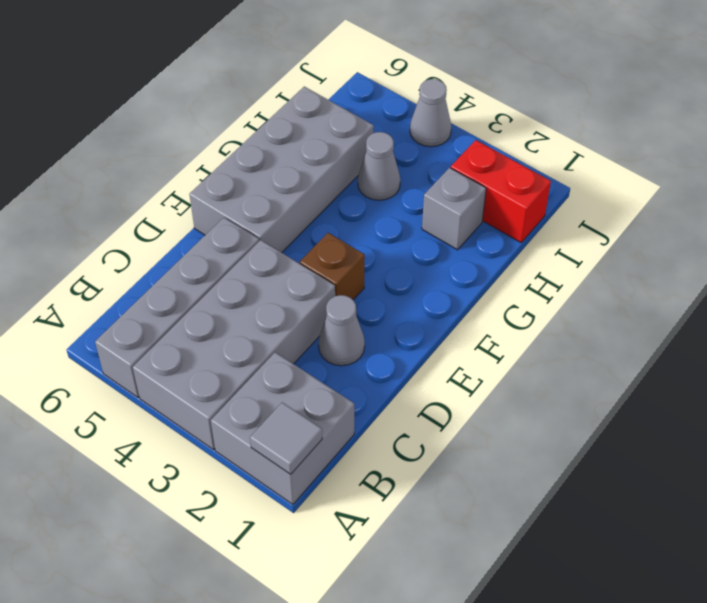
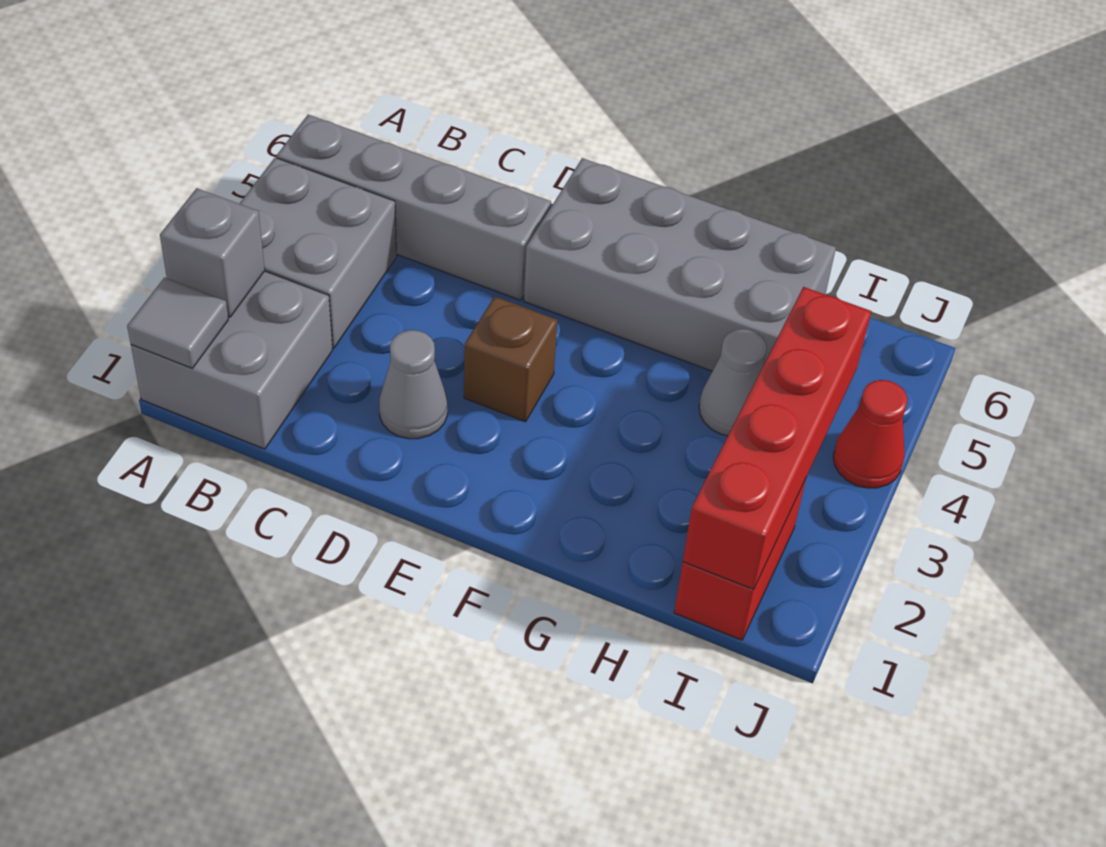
grey 2x4 brick [133,240,335,450] -> grey 2x2 brick [239,158,397,348]
grey 1x1 brick [422,168,486,250] -> grey 1x1 brick moved to [160,188,265,317]
none -> red 1x4 brick [683,287,871,589]
grey 1x1 cone [410,79,451,147] -> red 1x1 cone [833,380,907,488]

